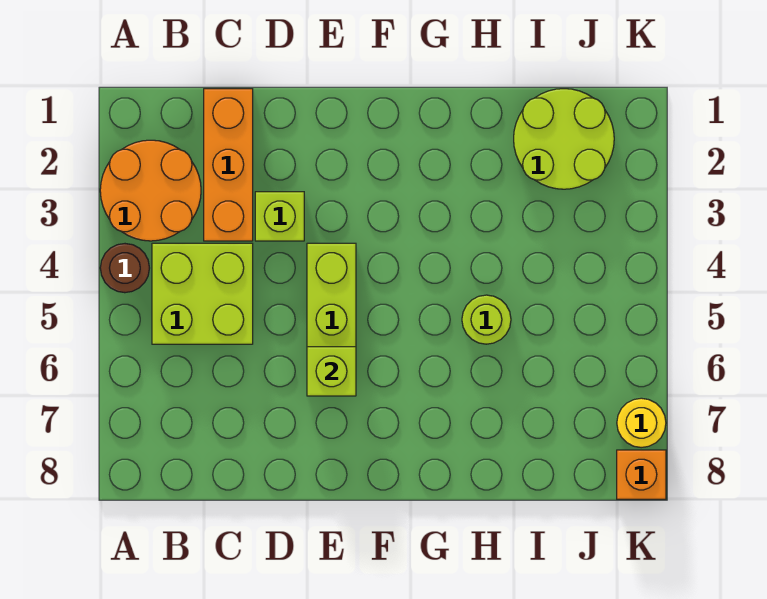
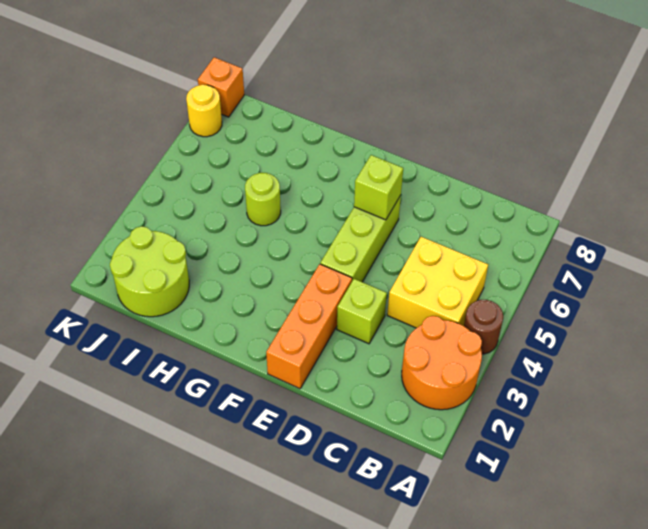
lime 2x2 brick [152,243,253,344] -> yellow 2x2 brick [387,237,488,328]
orange 1x3 brick [204,89,253,241] -> orange 1x3 brick moved to [266,264,352,389]

